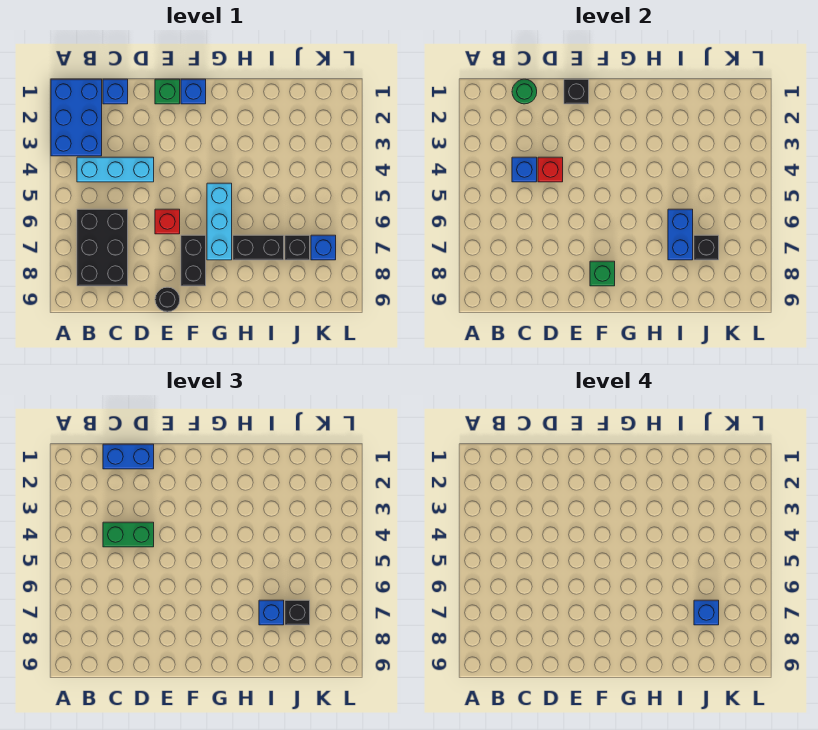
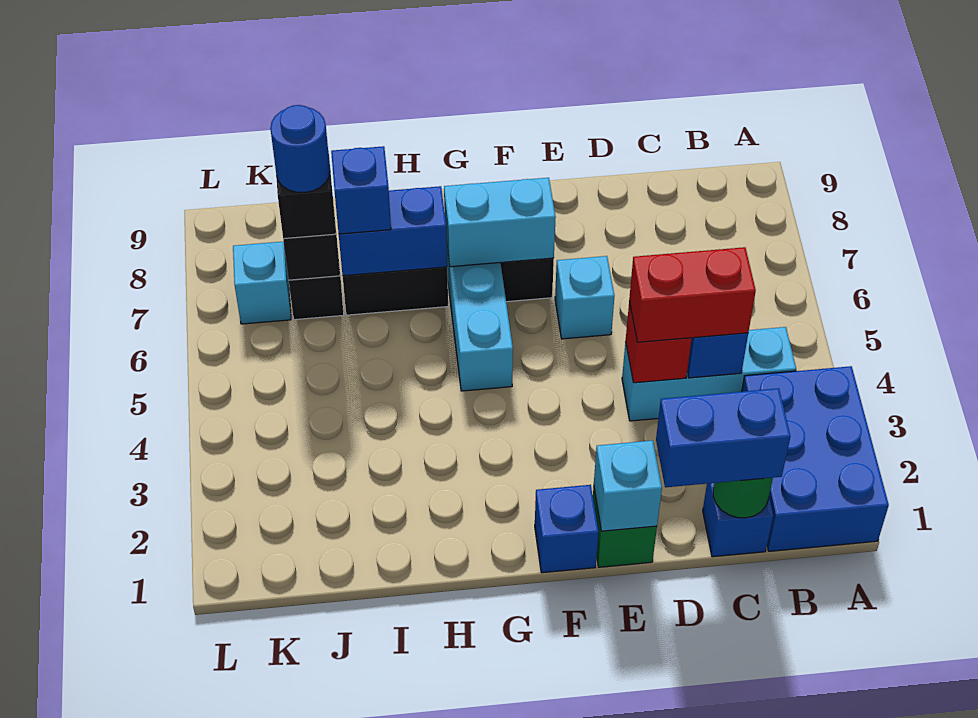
black 2x3 brick [77,209,128,286] -> none
green 1x2 brick [103,522,154,547] -> red 1x2 brick [629,247,756,342]
black 1x1 brick [564,79,589,104] -> cyan 1x1 brick [594,440,662,531]
red 1x1 brick [155,209,180,234] -> cyan 1x1 brick [555,256,614,339]
black 1x1 round brick [155,287,180,312] -> none
none -> cyan 1x2 brick [444,178,556,267]
green 1x1 brick [590,261,615,286] -> none
blue 1x2 brick [668,209,693,260] -> blue 1x2 brick turned to [339,186,447,276]
blue 1x1 brick [694,600,719,625] -> blue 1x1 round brick [270,105,330,192]
blue 1x1 brick [311,235,336,260] -> cyan 1x1 brick [233,241,291,324]

